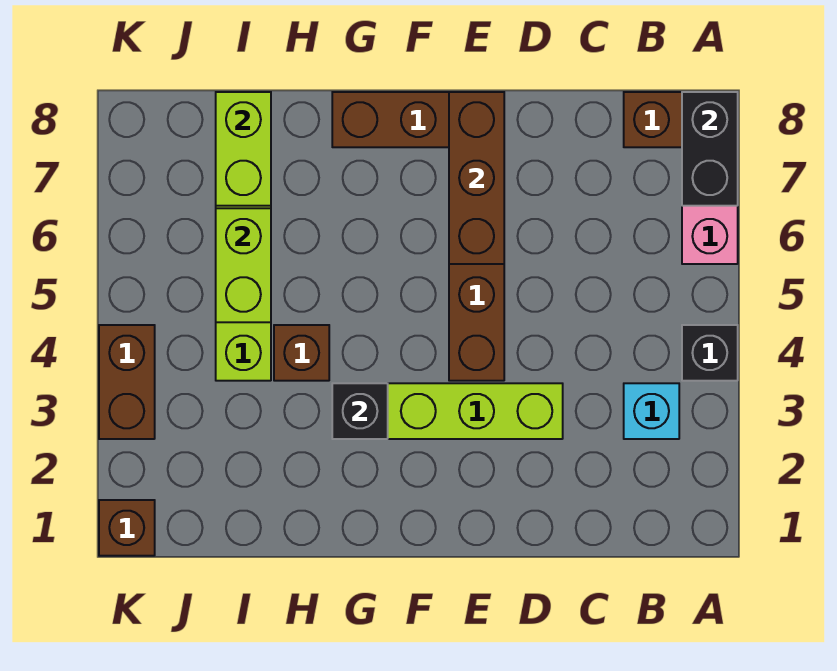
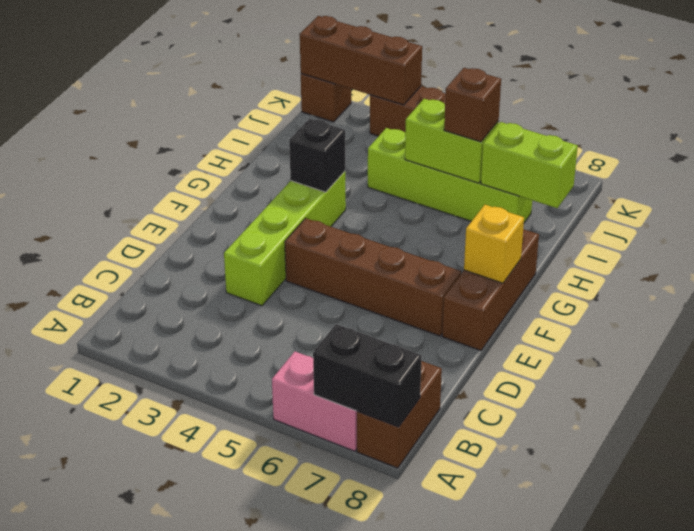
black 1x1 brick [682,325,738,381] -> none
cyan 1x1 brick [624,383,679,439] -> none
brown 1x3 brick [449,92,504,264] -> brown 1x3 brick moved to [300,16,422,105]
none -> yellow 1x1 brick [464,205,524,283]
brown 1x1 brick [274,325,329,381] -> brown 1x1 brick moved to [444,68,501,142]

